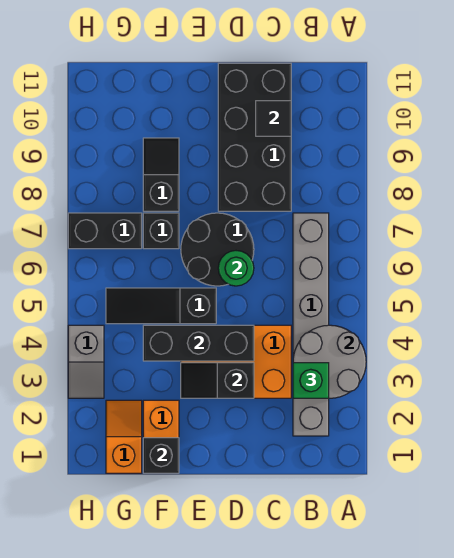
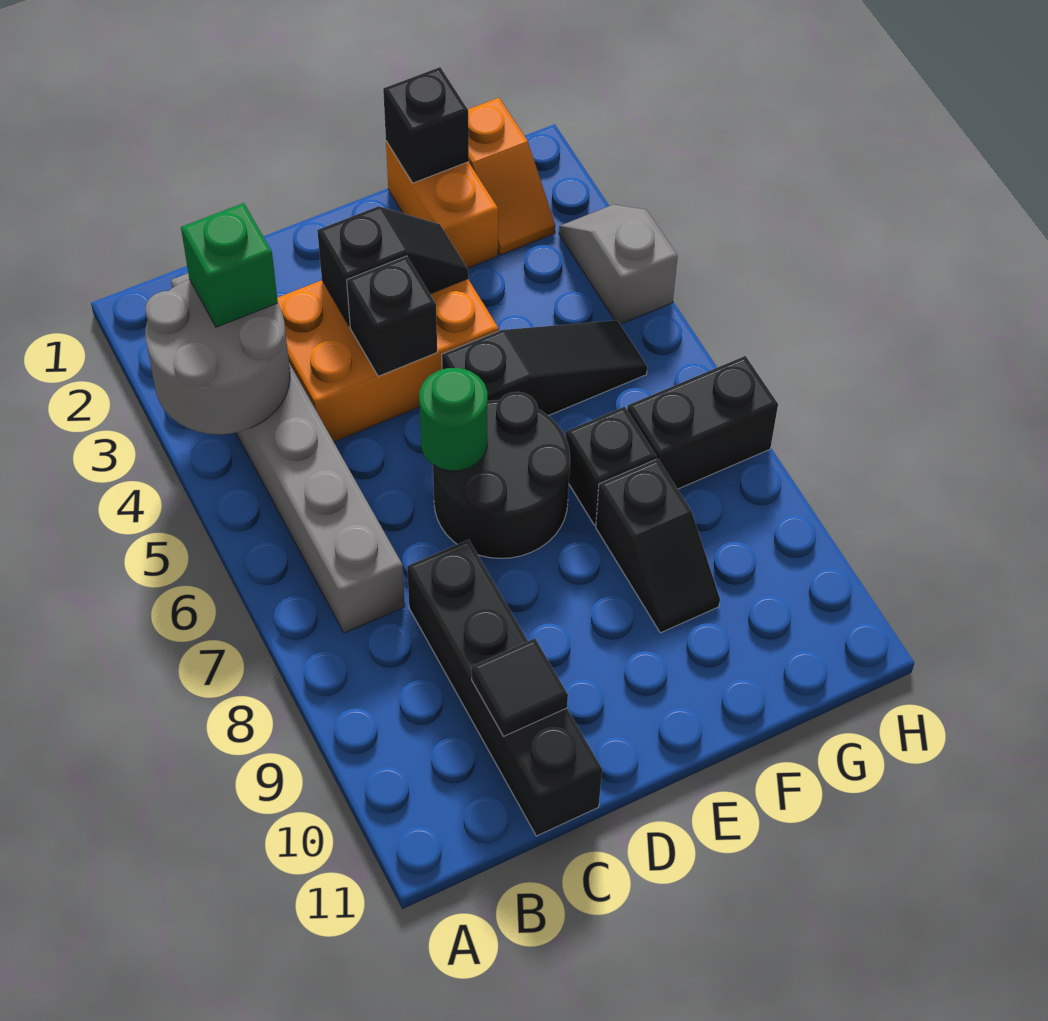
black 2x4 brick [218,63,291,211] -> black 1x4 brick [407,540,602,836]
black 1x3 brick [143,325,254,361] -> black 1x1 brick [347,256,437,376]

